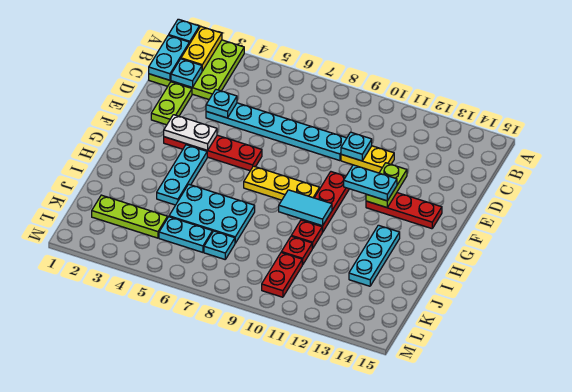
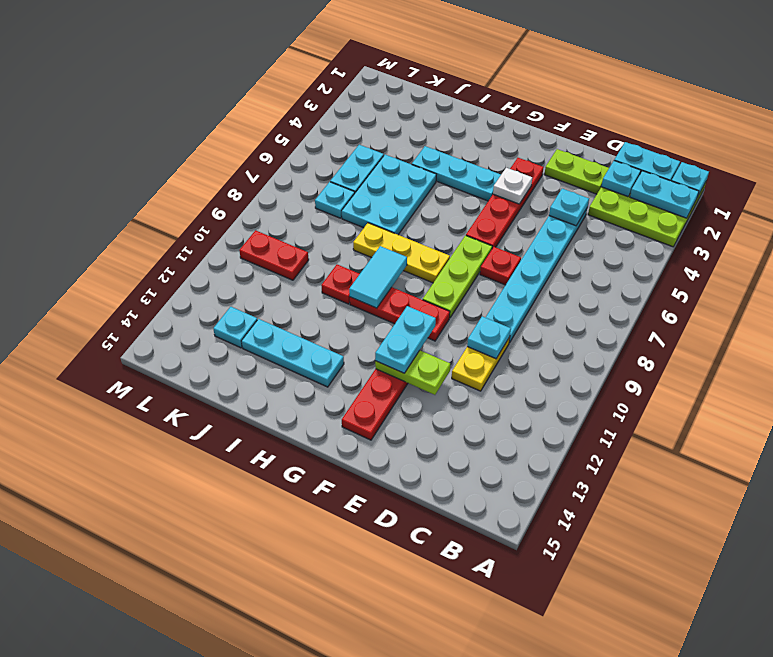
yellow 1x2 plate [181,26,222,71] -> cyan 1x2 plate [630,171,699,218]
white 1x2 plate [164,115,217,150] -> white 1x1 plate [493,168,532,204]
yellow 1x3 plate [244,166,320,200] -> yellow 1x3 plate turned to [353,223,450,283]
red 1x1 plate [281,236,313,265] -> red 1x1 plate moved to [480,247,521,285]
lime 1x3 plate [92,195,168,238] -> lime 1x3 plate moved to [423,236,492,318]
none -> cyan 1x1 plate [213,307,257,348]

